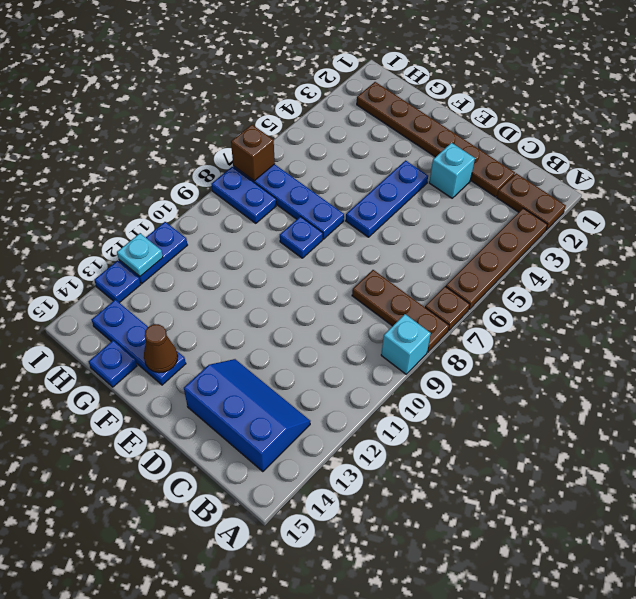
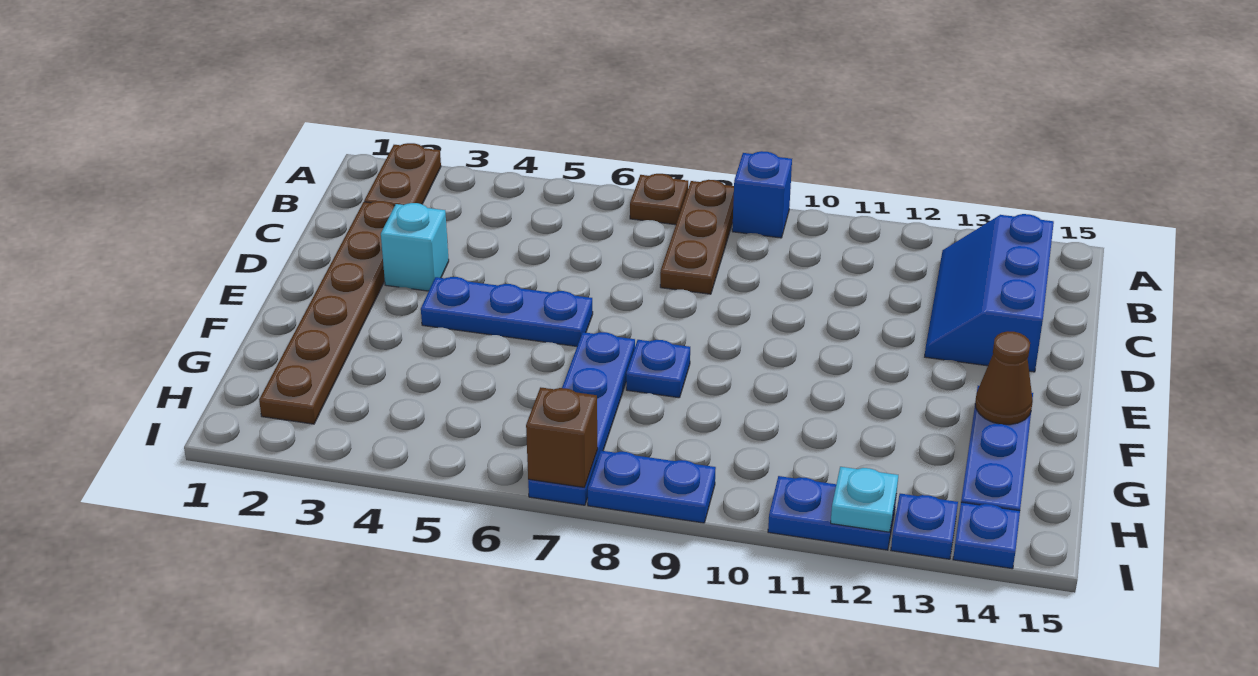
brown 1x4 plate [446,208,547,309] -> none
cyan 1x1 brick [381,314,431,374] -> blue 1x1 brick [732,151,792,238]
blue 1x1 plate [89,341,137,387] -> blue 1x1 plate moved to [953,502,1020,569]
blue 1x2 plate [211,167,276,223] -> blue 1x2 plate turned to [588,451,716,523]

